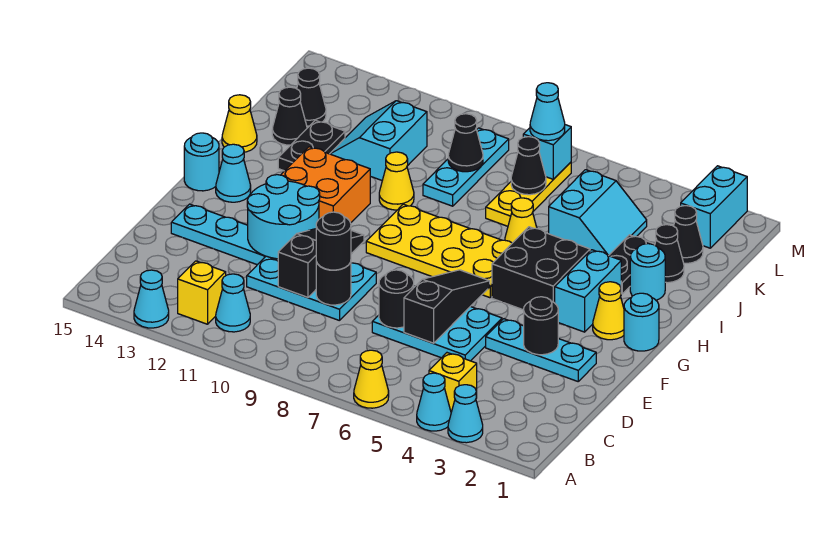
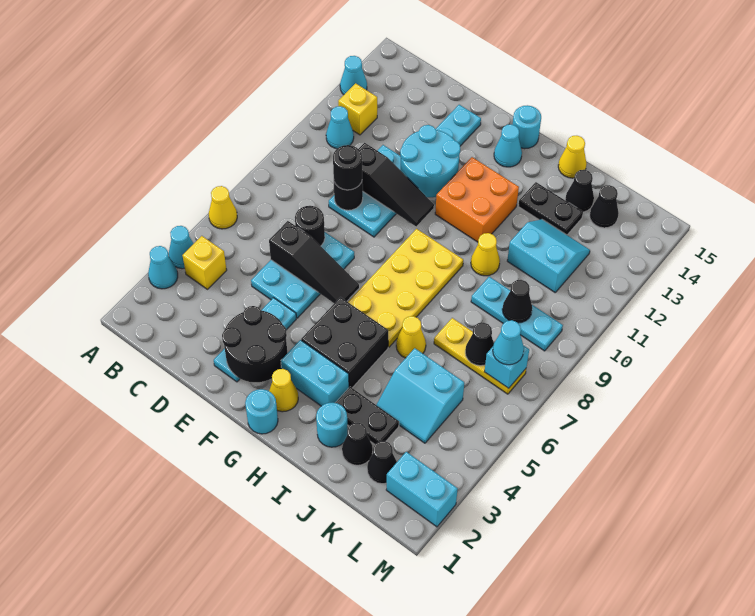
black 1x1 round brick [523,297,558,355] -> black 2x2 round brick [222,306,287,382]

